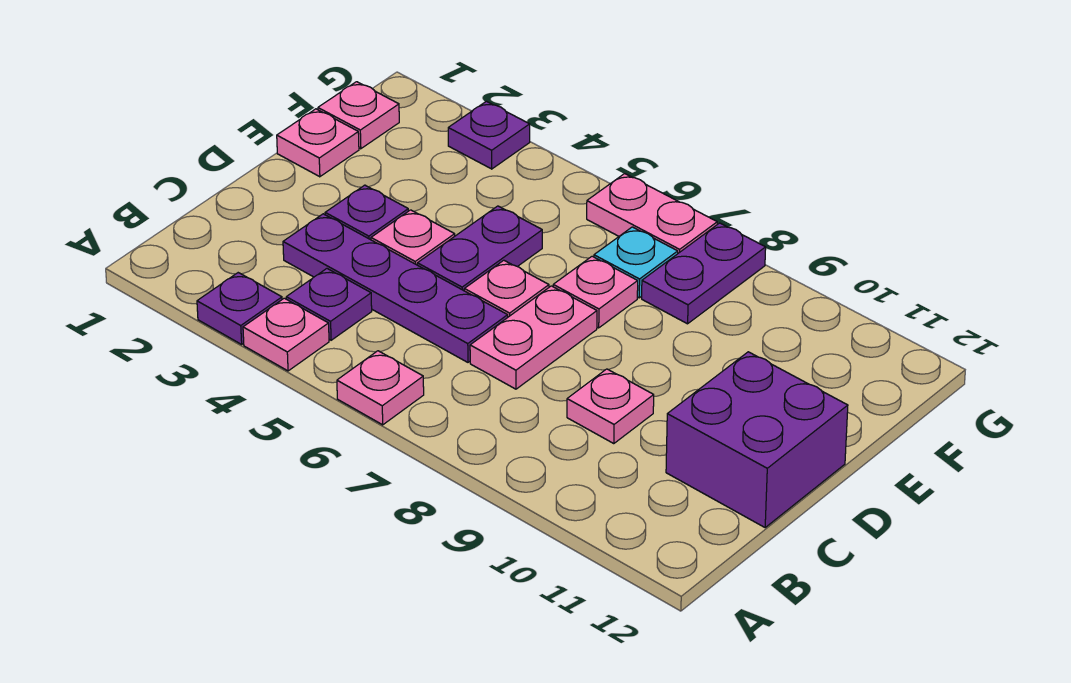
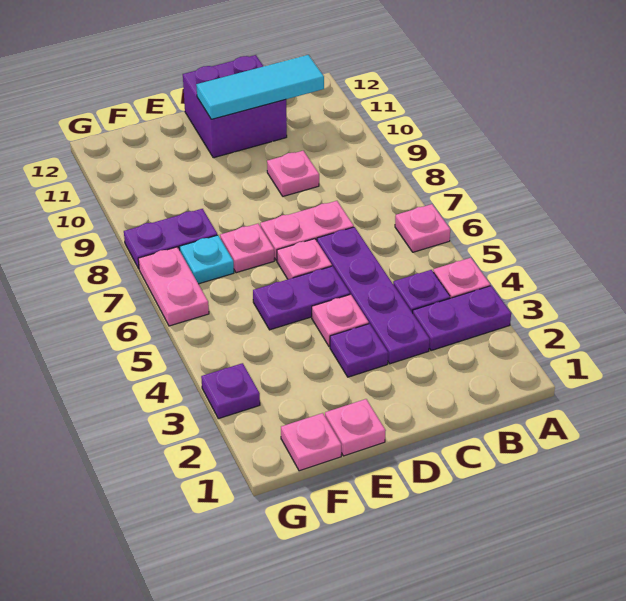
purple 1x1 plate [197,273,282,344] -> purple 1x2 plate [413,286,511,351]
none -> cyan 1x3 tile [196,55,324,119]

